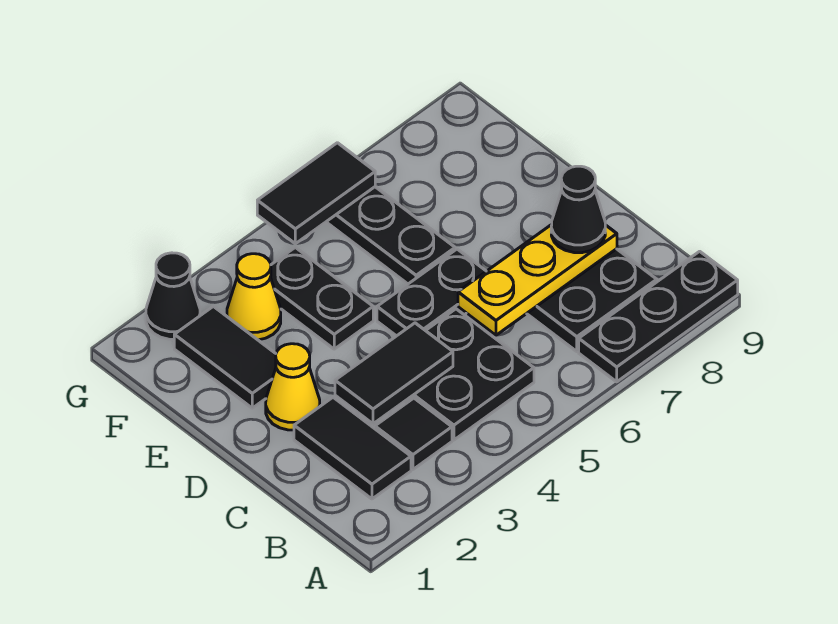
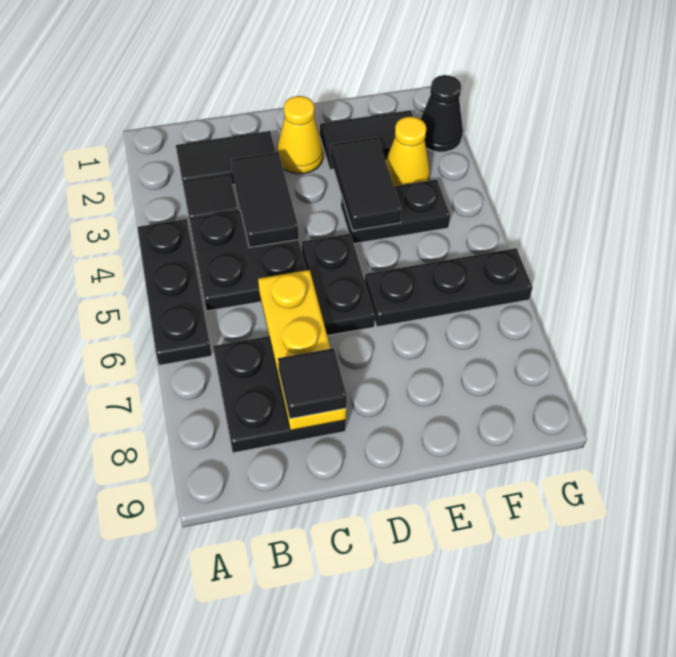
black 1x3 plate [579,251,738,382] -> black 1x3 plate moved to [137,219,212,365]
black 1x1 cone [551,166,605,253] -> black 1x1 tile [278,348,347,419]
black 1x2 tile [257,143,375,244] -> black 1x2 tile moved to [330,137,402,231]

